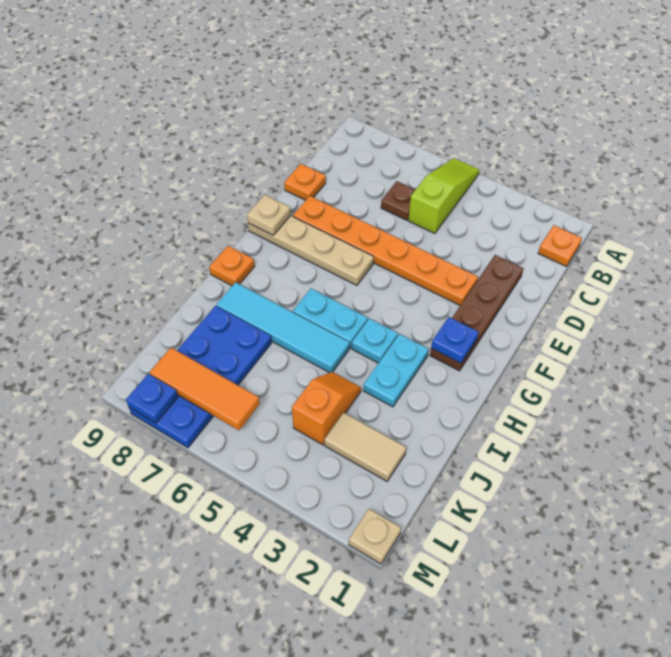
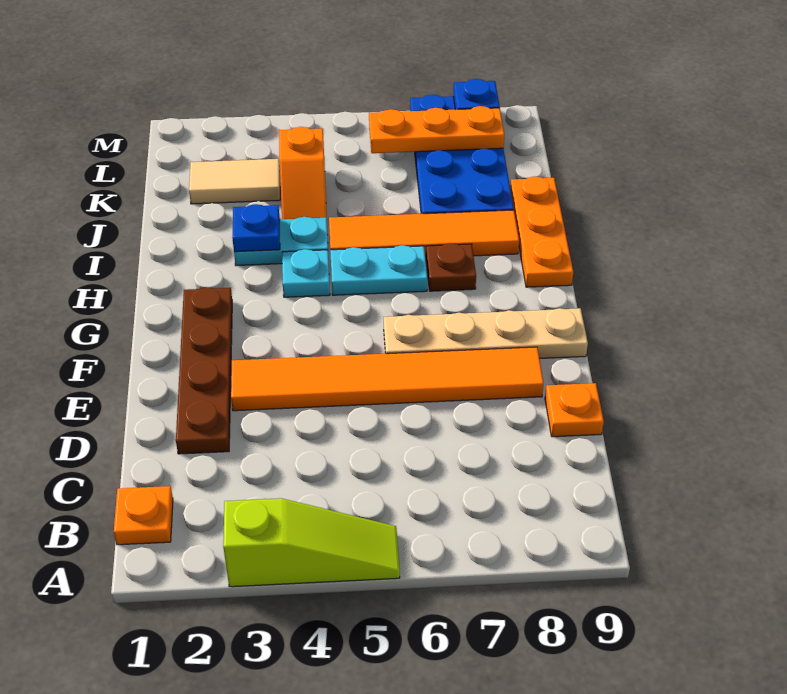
lime 1x3 slope [408,158,480,234] -> lime 1x3 slope turned to [223,498,400,587]
brown 1x1 plate [381,181,415,220] -> brown 1x1 plate moved to [426,243,476,291]
orange 1x6 plate [293,196,478,305] -> orange 1x6 tile [231,347,544,411]
tan 1x1 plate [247,195,291,235] -> none
blue 1x1 plate [431,317,478,363] -> blue 1x1 plate moved to [232,204,280,252]
cyan 1x2 plate [363,334,429,407] -> cyan 1x2 plate turned to [234,217,328,266]
orange 1x1 plate [209,246,255,286] -> orange 1x3 plate [510,176,573,287]
cyan 1x4 tile [217,282,349,373] -> orange 1x4 tile [329,210,519,258]
orange 1x3 tile [149,348,260,430] -> orange 1x3 plate [369,106,504,153]
tan 1x1 plate [349,509,401,564] -> none

